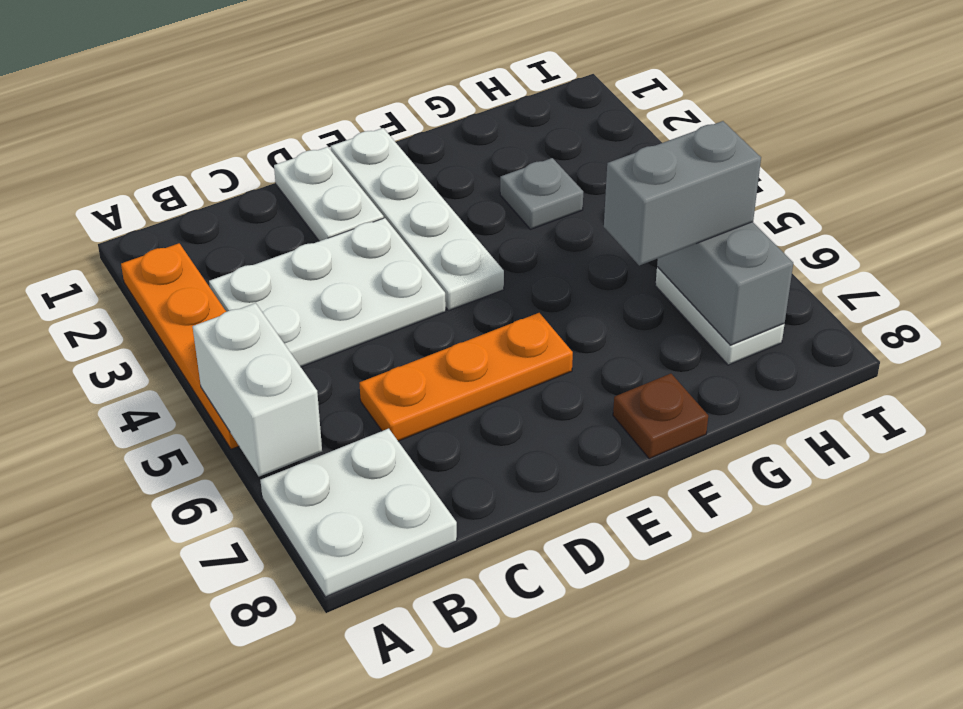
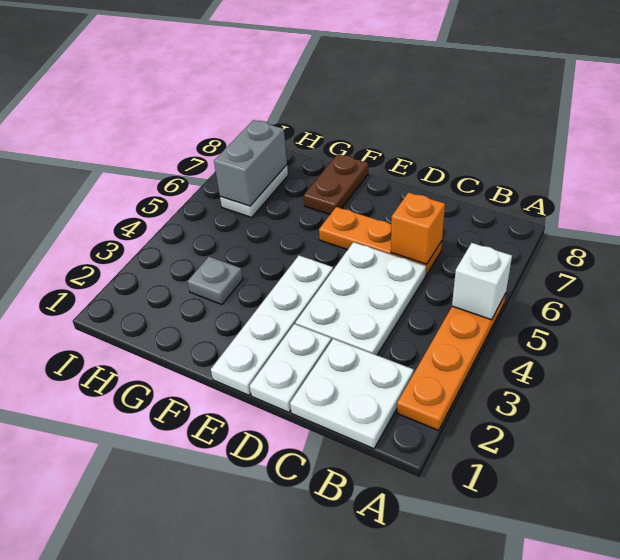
white 1x2 brick [193,303,322,476] -> white 1x1 brick [452,243,512,320]
white 2x2 plate [260,429,457,597] -> white 2x2 plate moved to [290,339,414,449]
white 2x3 plate [209,218,446,367] -> white 2x3 plate turned to [295,242,426,355]
none -> orange 1x1 brick [391,193,445,264]
brown 1x1 plate [613,374,708,459] -> brown 1x2 plate [304,154,368,214]
grey 1x2 brick [604,121,761,266] -> none

